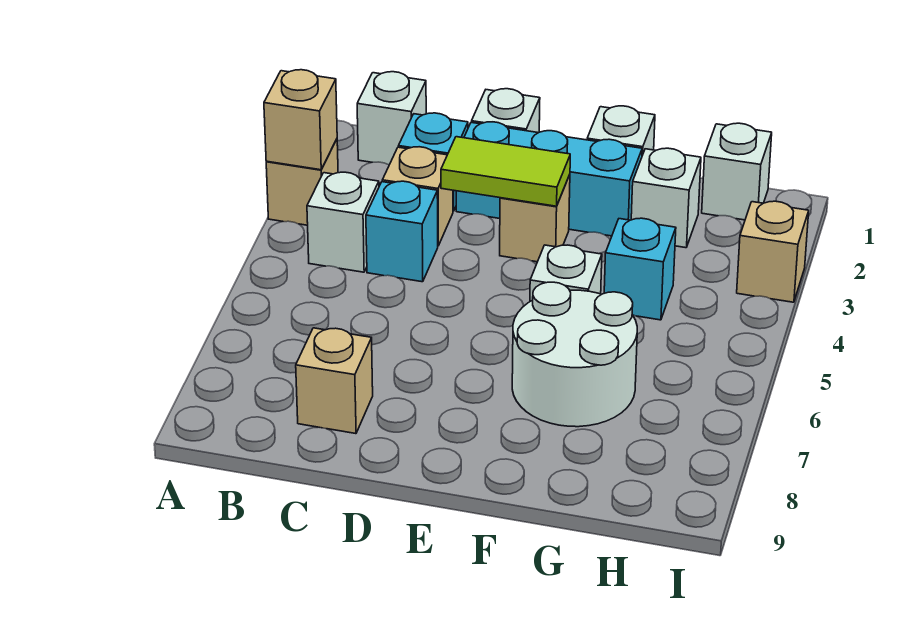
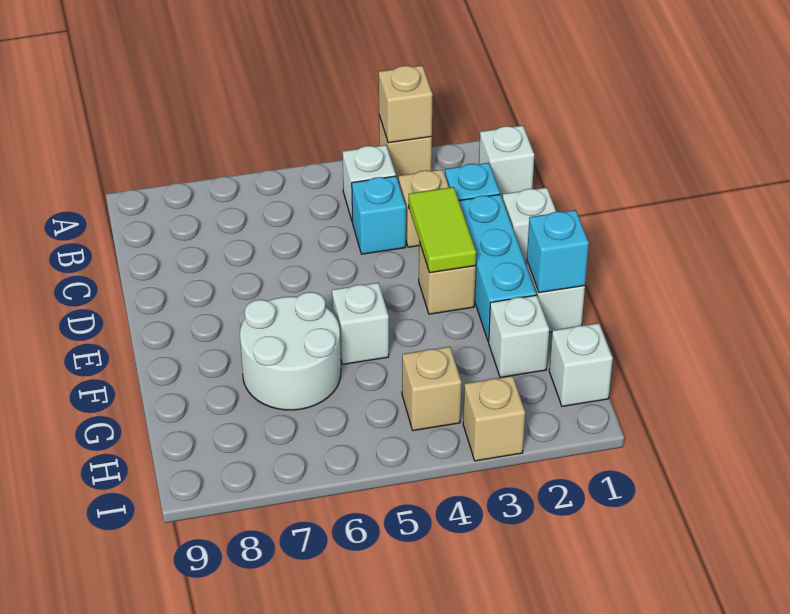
tan 1x1 brick [296,328,373,434] -> tan 1x1 brick moved to [402,347,462,431]
cyan 1x1 brick [604,218,676,320] -> cyan 1x1 brick moved to [527,210,589,293]

